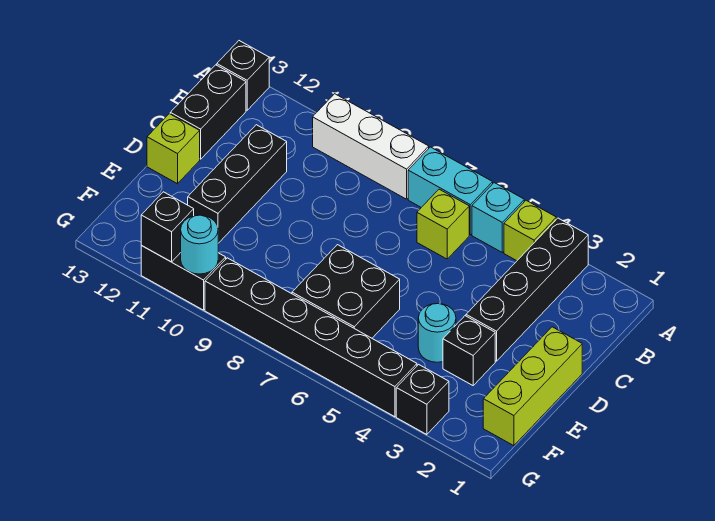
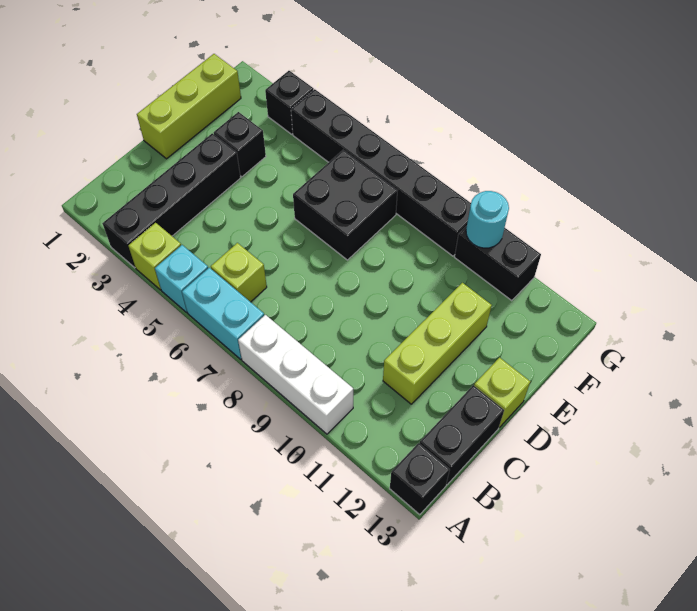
black 1x3 brick [188,125,287,243] -> lime 1x3 brick [383,283,492,404]
cyan 1x1 round brick [418,304,456,362] -> none
black 1x1 brick [141,192,194,262] -> none

